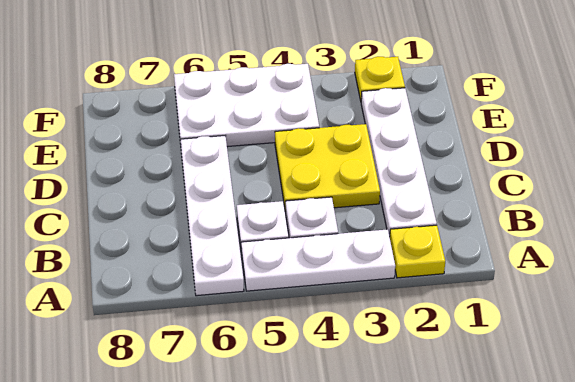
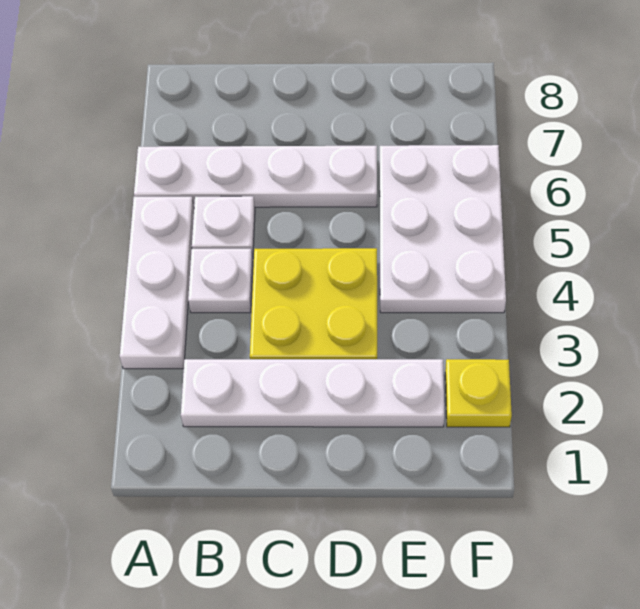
yellow 1x1 plate [390,225,445,278] -> none

